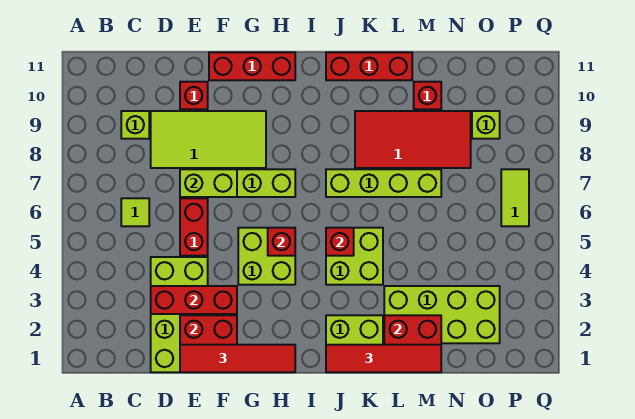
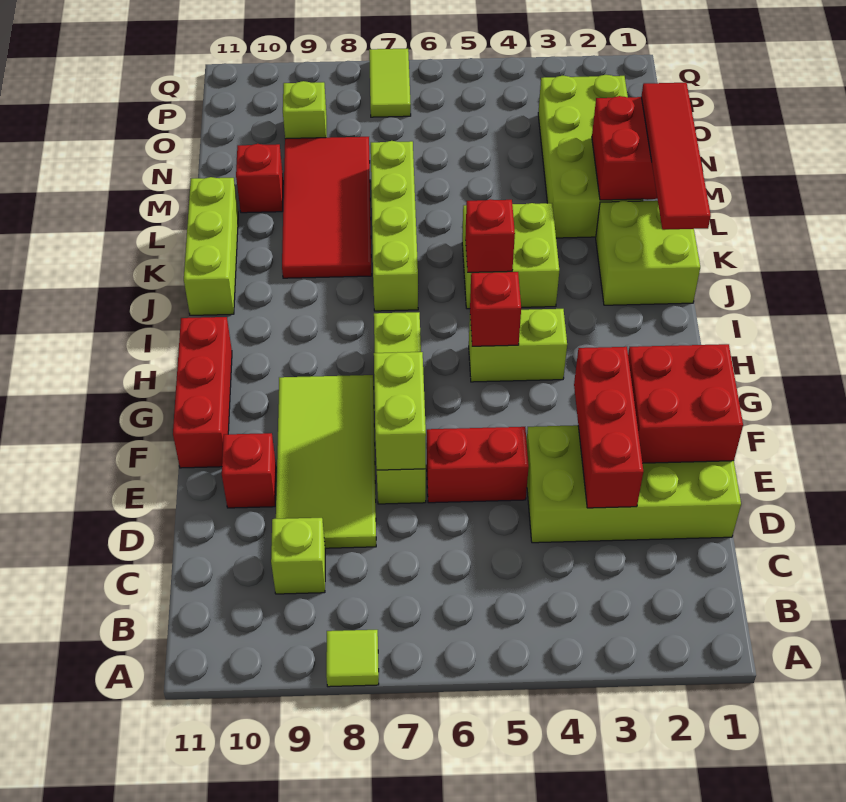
lime 1x1 tile [121,198,149,226] -> lime 1x1 tile moved to [326,630,379,687]
red 1x4 tile [180,345,295,372] -> none
lime 2x2 brick [238,228,295,285] -> lime 1x2 brick [469,309,567,382]
red 1x3 brick [326,52,412,80] -> lime 1x3 brick [184,177,238,315]
lime 1x2 tile [501,169,529,226] -> lime 1x2 tile turned to [369,49,411,117]

